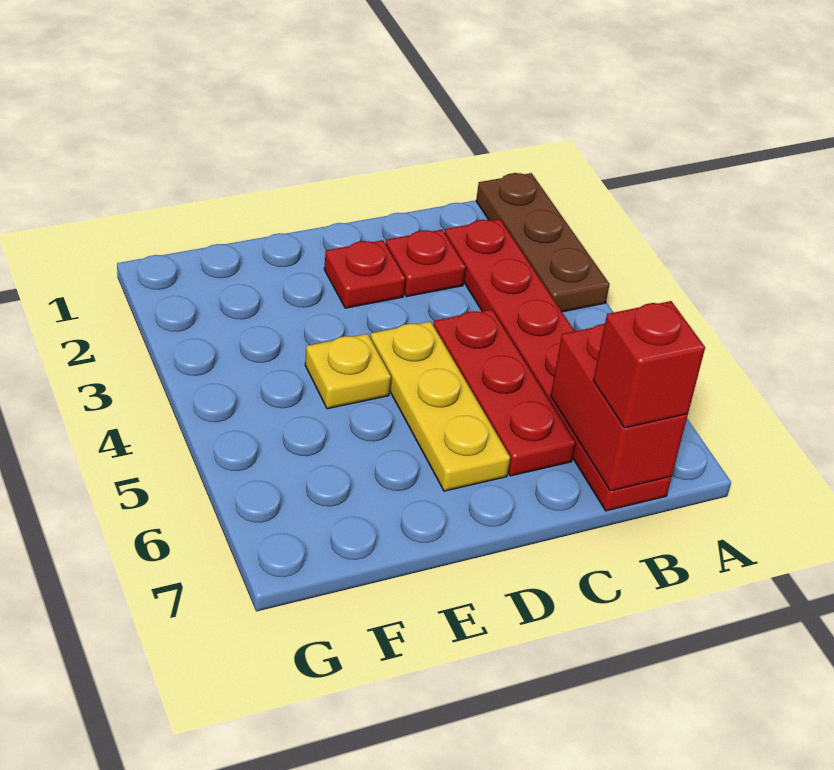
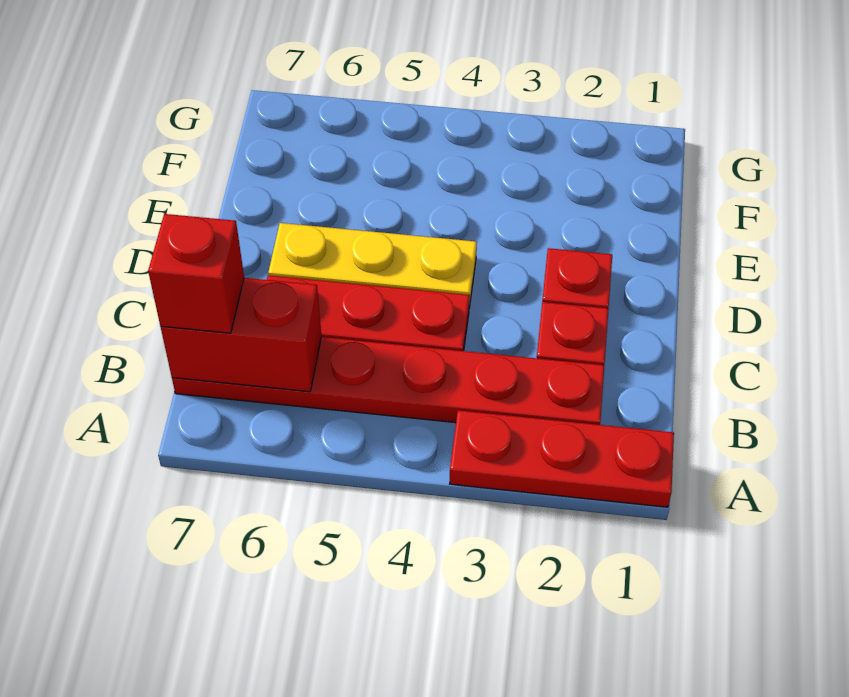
brown 1x3 plate [476,173,610,312] -> red 1x3 plate [450,410,674,507]
yellow 1x1 plate [305,334,391,409] -> none

